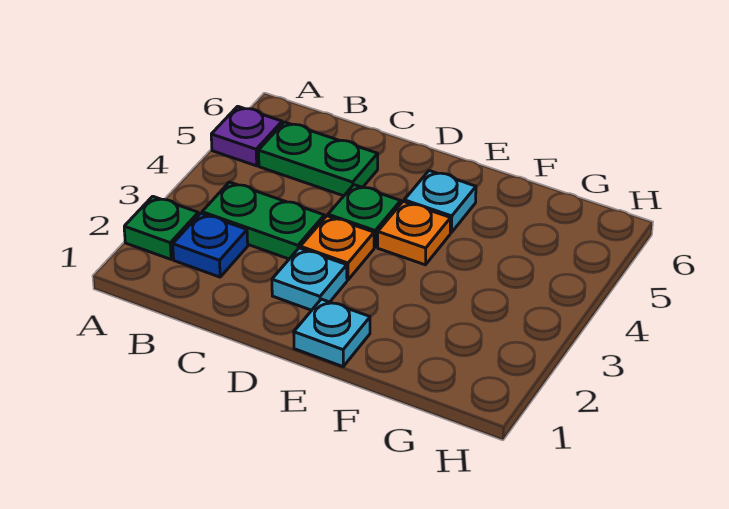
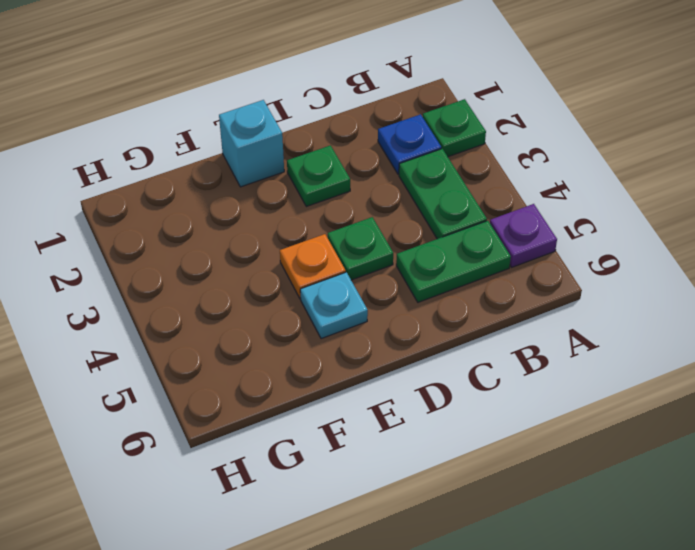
green 1x2 plate [202,182,324,259] -> green 1x2 plate turned to [399,149,487,239]
cyan 1x1 plate [272,248,347,310] -> green 1x1 plate [287,145,350,207]
orange 1x1 plate [300,216,374,280] -> none
cyan 1x1 plate [294,299,370,367] -> cyan 1x1 brick [219,100,284,187]

